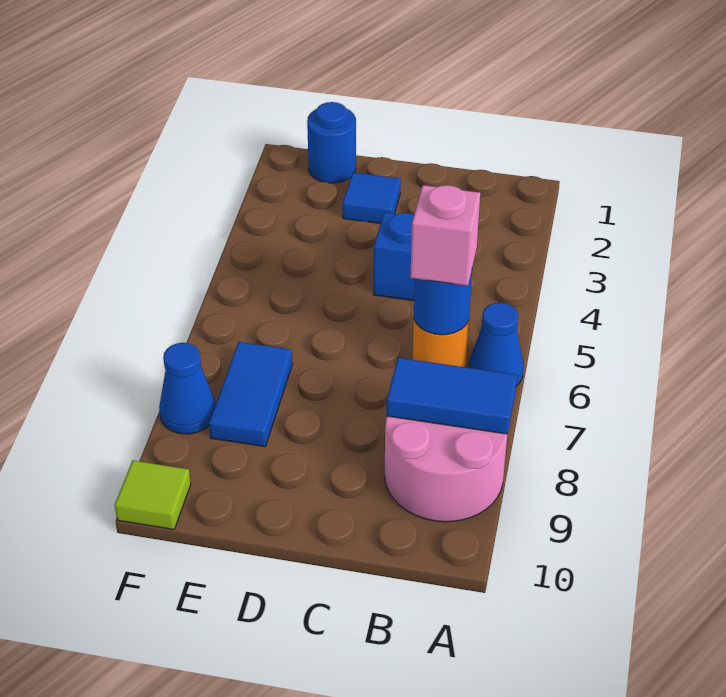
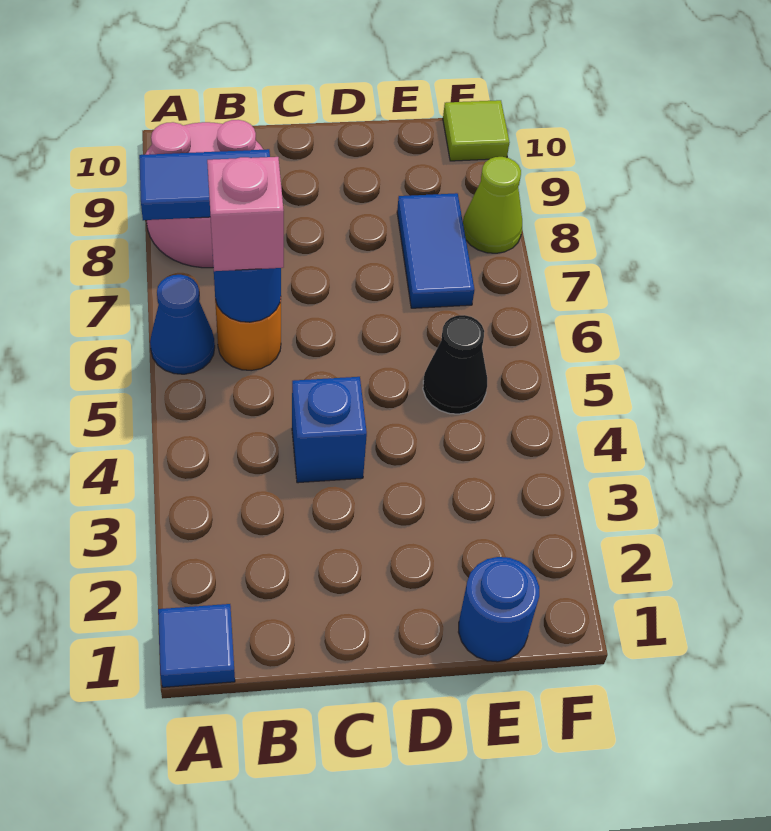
blue 1x1 tile [343,172,401,224] -> blue 1x1 tile moved to [158,604,235,687]
none -> black 1x1 cone [423,315,487,414]
blue 1x1 cone [159,343,215,434] -> lime 1x1 cone [463,157,522,253]

